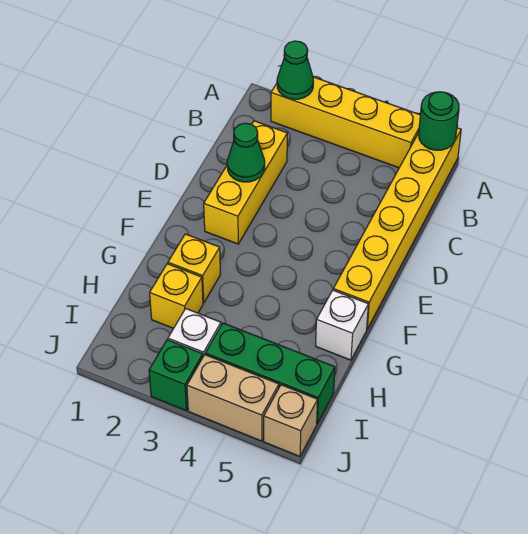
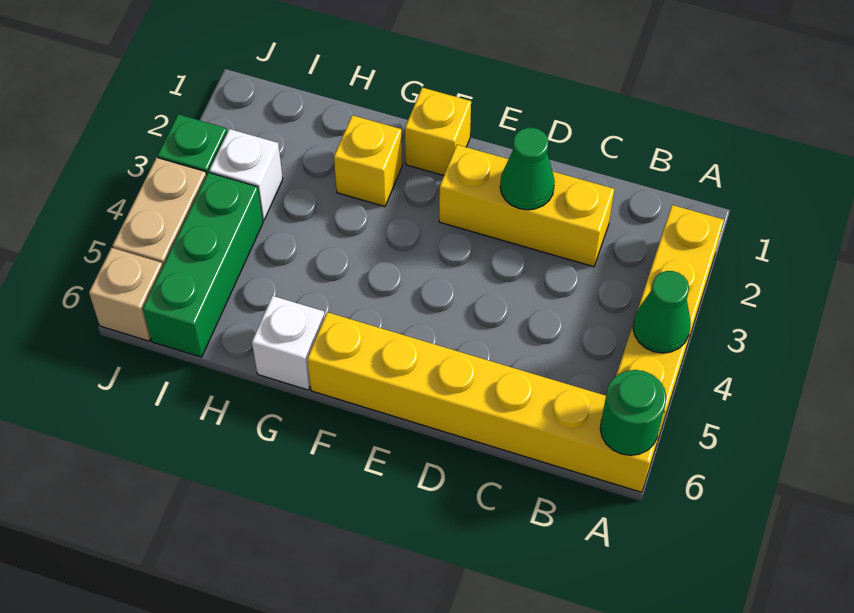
green 1x1 cone [277,41,313,99] -> green 1x1 cone moved to [633,271,691,353]
yellow 1x1 brick [150,264,203,328] -> yellow 1x1 brick moved to [405,88,471,175]

